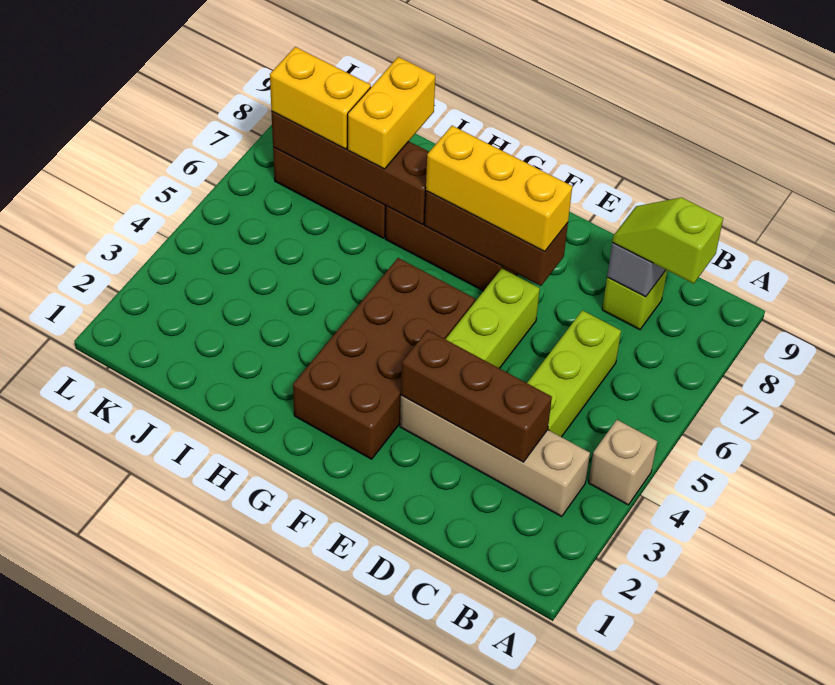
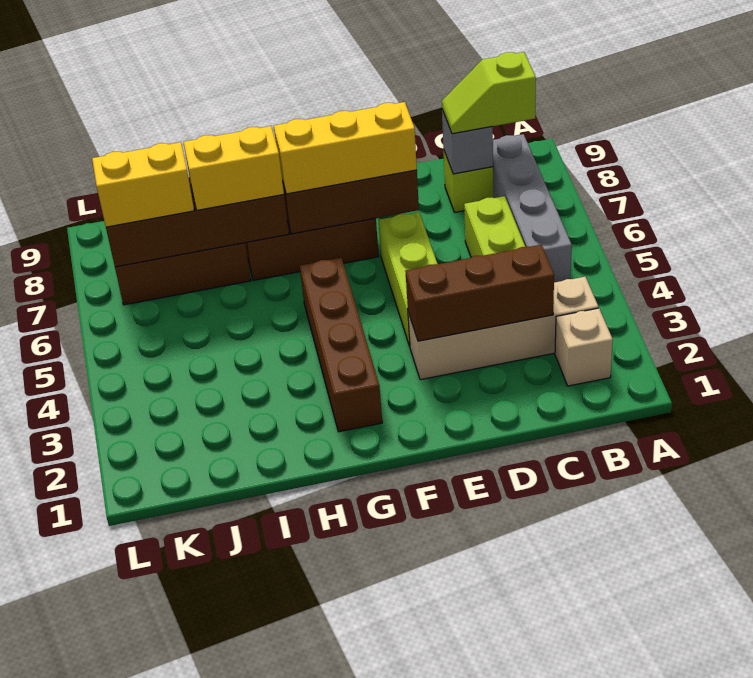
tan 1x1 brick [589,420,657,505] -> tan 1x1 brick moved to [555,308,613,386]
none -> grey 1x4 brick [493,134,572,282]
brown 2x4 brick [293,258,475,459] -> brown 1x4 brick [300,258,382,432]
yellow 1x2 brick [348,57,435,169] -> yellow 1x2 brick turned to [183,126,284,210]

